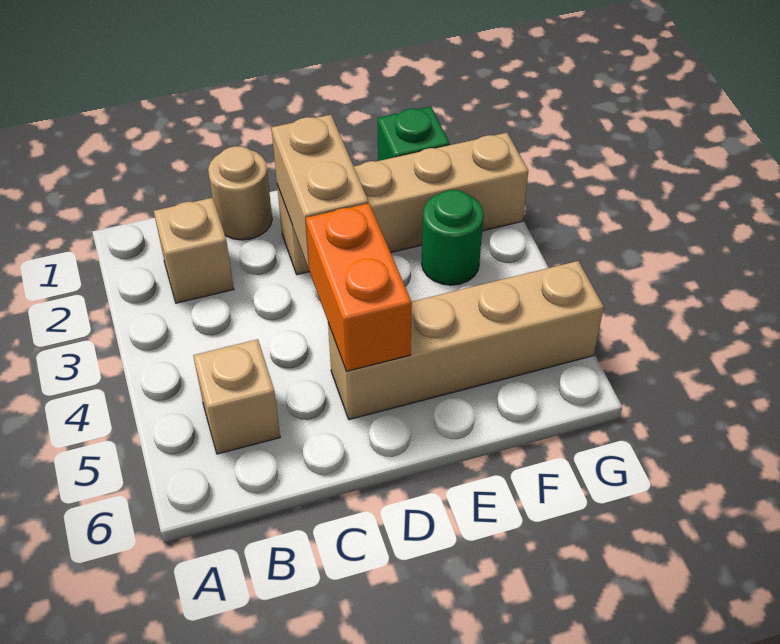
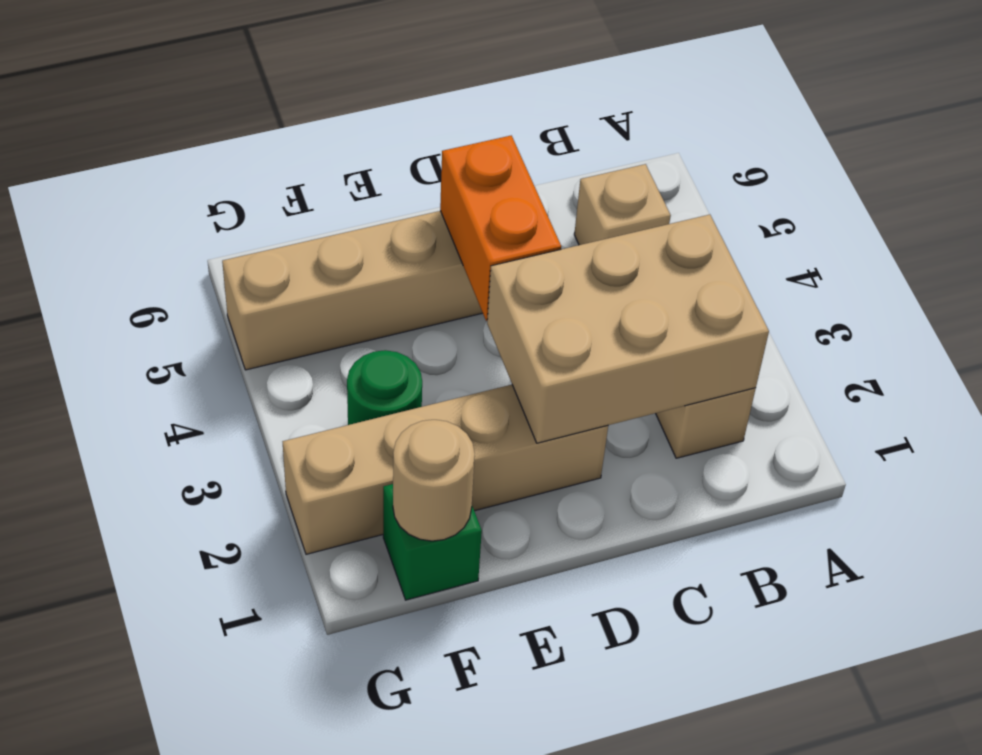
tan 1x1 round brick [208,146,272,240] -> tan 1x1 round brick moved to [393,420,475,541]
tan 1x2 brick [271,115,368,270] -> tan 2x3 brick [487,215,769,443]

